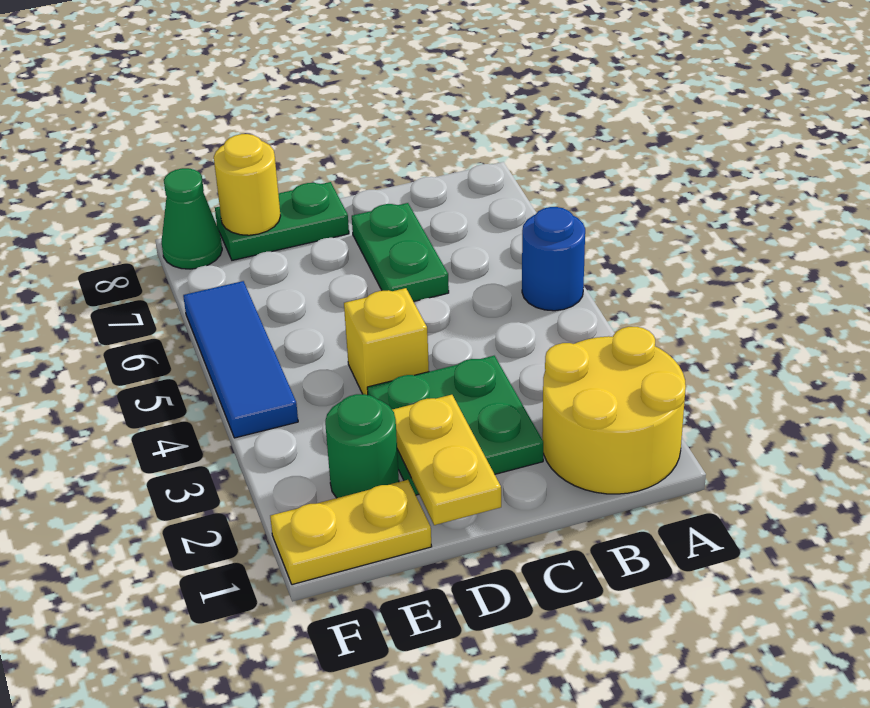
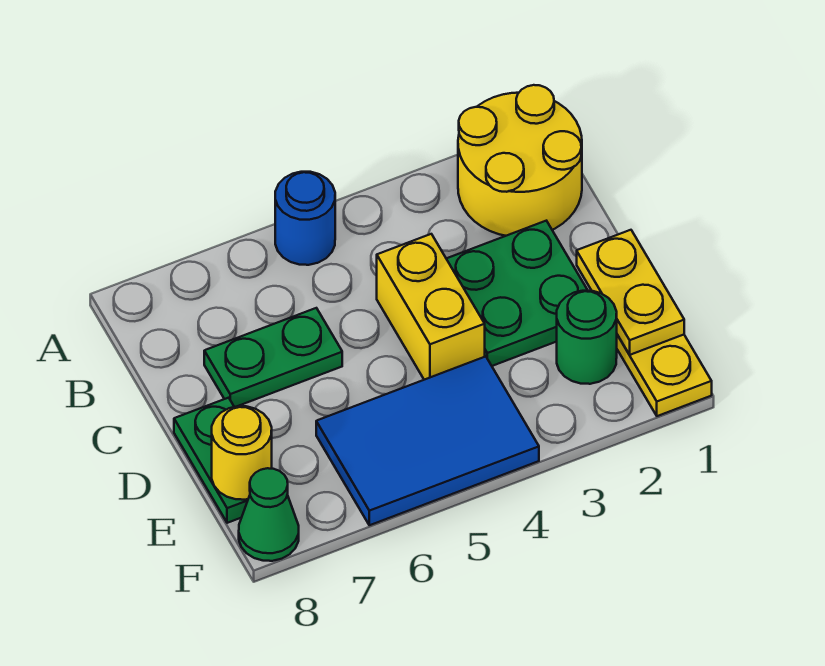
yellow 1x2 plate [392,395,501,525] -> yellow 1x2 plate turned to [577,230,684,355]
yellow 1x1 brick [344,288,429,395] -> yellow 1x2 brick [377,234,485,380]
blue 1x3 tile [183,281,298,438] -> blue 2x3 tile [316,357,539,525]

